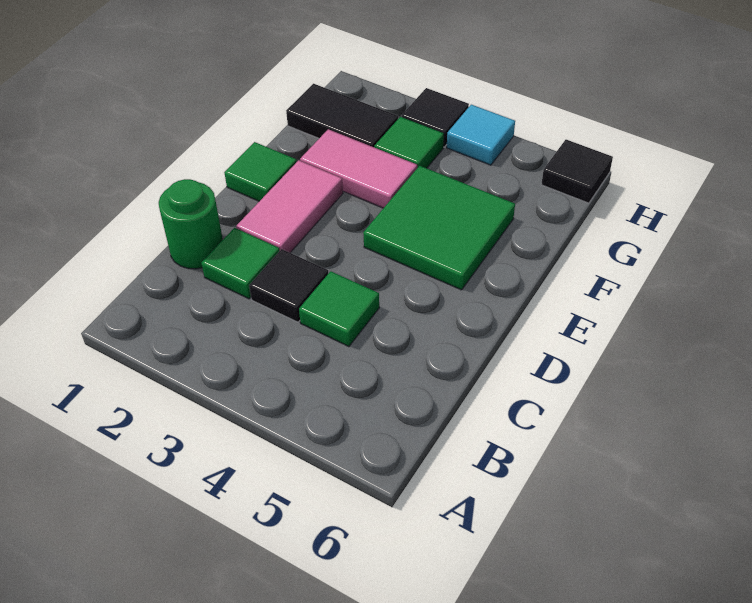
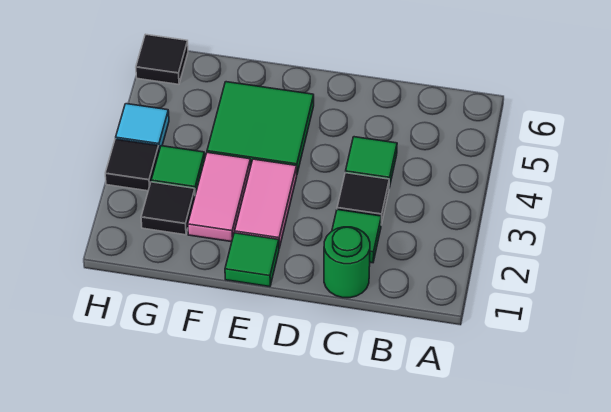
pink 1x2 tile [236,160,343,253] -> pink 1x2 tile turned to [235,159,297,248]
black 1x2 tile [286,84,398,147] -> black 1x1 tile [141,182,195,235]

